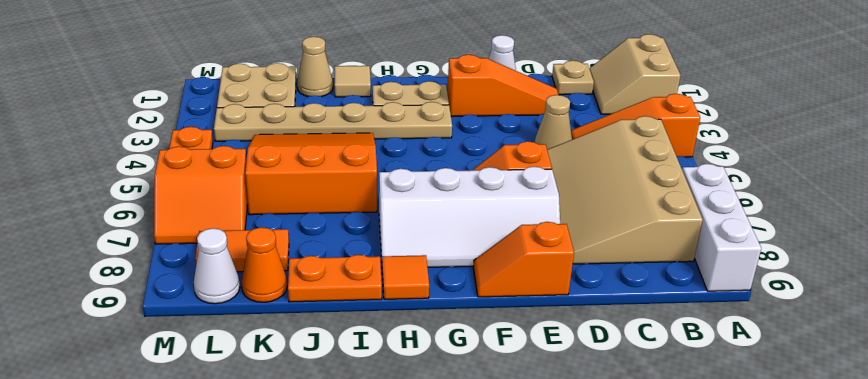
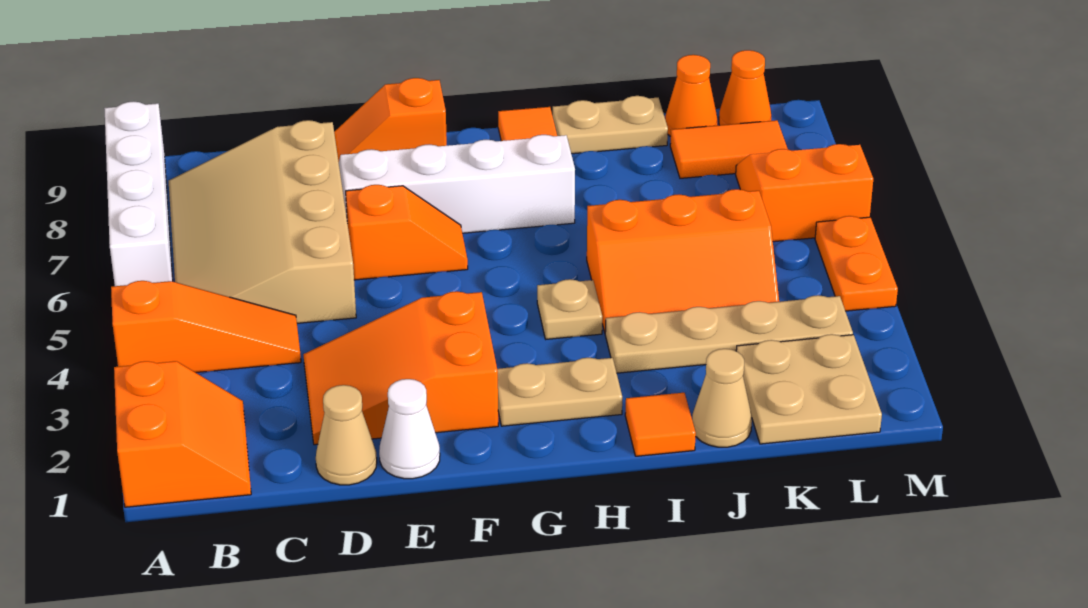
tan 2x2 slope [589,34,681,114] -> orange 2x2 slope [114,361,251,507]
white 1x3 brick [682,164,761,291] -> white 1x4 brick [104,101,173,286]
tan 3x4 slope [547,116,703,264] -> tan 3x4 slope turned to [169,120,356,323]
tan 1x1 plate [552,61,594,95] -> tan 1x1 plate moved to [537,279,602,339]
orange 1x3 slope [447,55,559,116] -> orange 2x3 slope [303,291,498,445]
tan 1x1 cone [535,95,572,150] -> tan 1x1 cone moved to [316,385,377,485]
orange 1x2 slope [473,222,574,297] -> orange 1x2 slope turned to [334,78,447,162]
tan 1x6 plate [214,102,452,141] -> tan 1x4 plate [605,295,853,373]
tan 1x1 tile [334,66,371,97] -> orange 1x1 tile [625,393,696,456]
orange 3x3 slope [245,133,377,215] -> orange 2x3 slope [587,189,779,332]
orange 1x2 plate [288,255,382,302] -> tan 1x2 plate [553,96,668,154]
white 1x1 cone [194,228,240,304] -> orange 1x1 cone [719,50,771,125]

